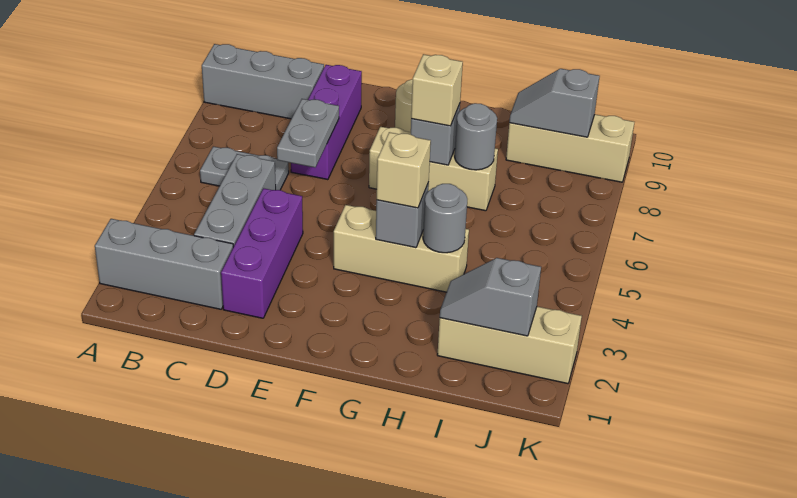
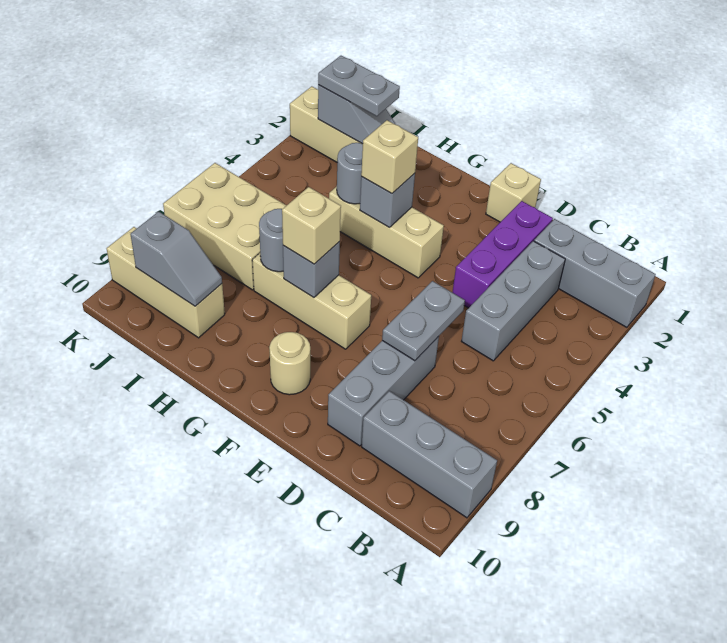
grey 1x2 plate [200,146,289,190] -> grey 1x2 plate moved to [318,56,400,116]
purple 1x3 brick [291,65,362,180] -> grey 1x3 brick [328,336,439,446]
none -> tan 1x1 brick [486,163,541,222]
none -> tan 2x3 brick [163,163,287,290]

